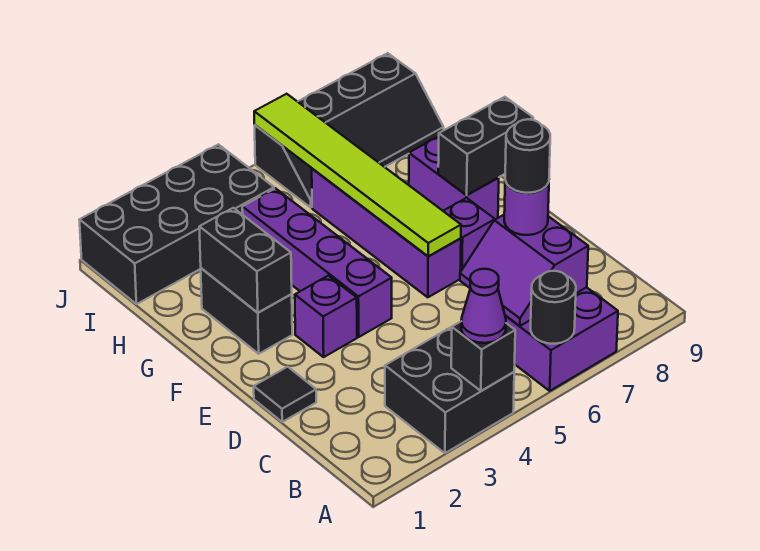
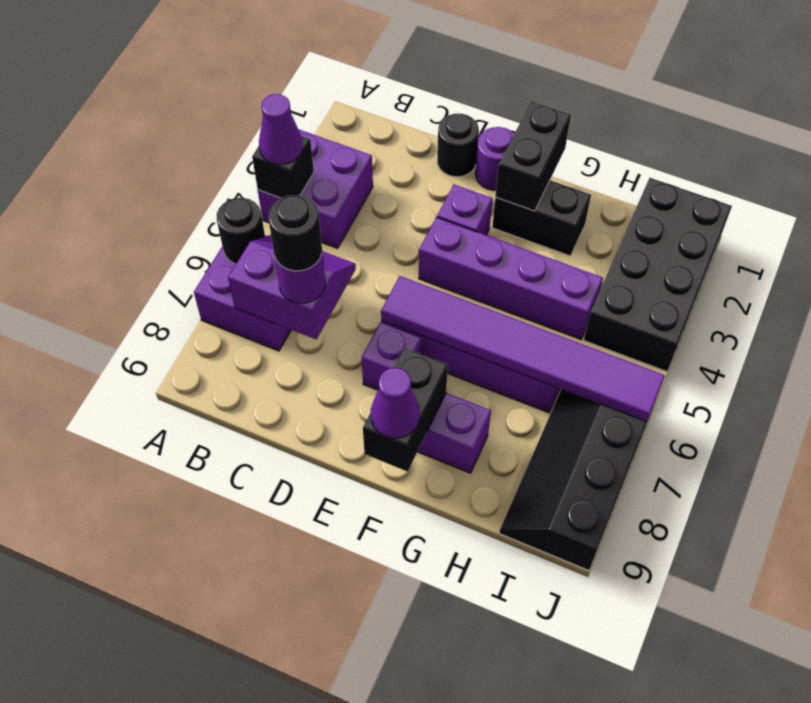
black 2x2 brick [385,327,514,453] -> purple 2x2 brick [258,129,373,248]
black 1x1 tile [254,367,316,422] -> black 1x1 round brick [437,113,479,177]
none -> purple 1x1 round brick [475,127,514,190]
lime 1x6 tile [254,94,461,256] -> purple 1x6 tile [381,276,665,422]
black 1x2 brick [199,208,292,313] -> black 1x2 brick turned to [495,101,571,211]
none -> purple 1x1 cone [371,368,420,438]

